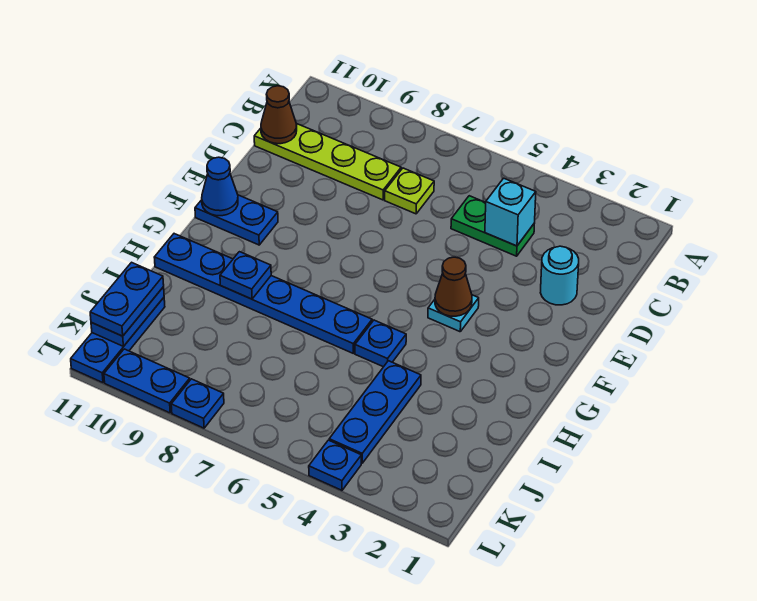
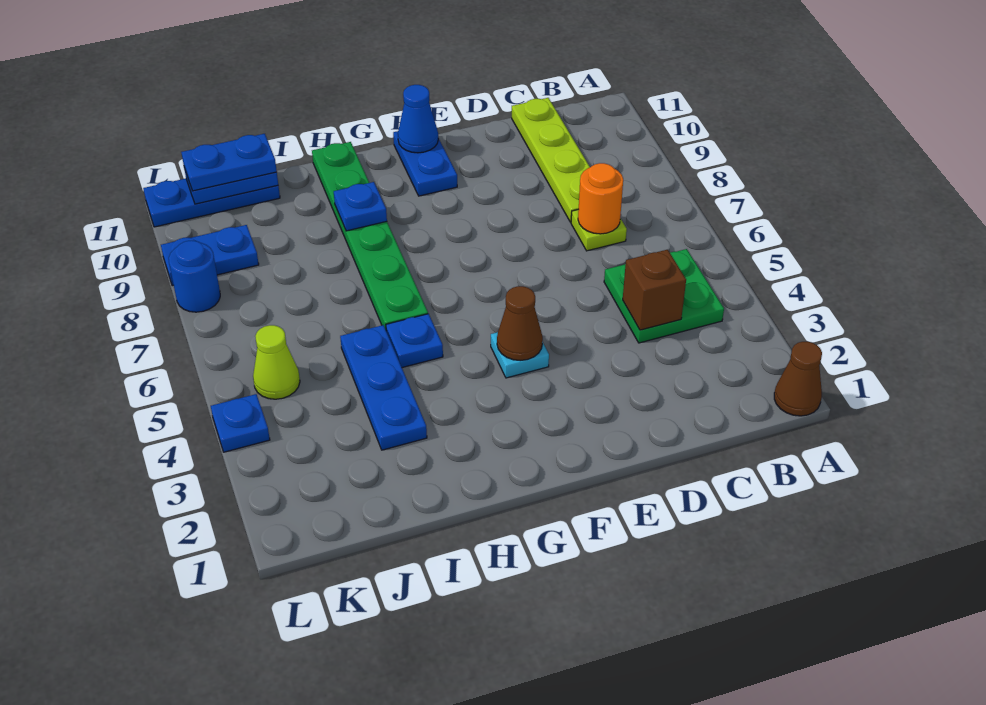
green 1x2 plate [451,196,535,256] -> green 2x2 plate [604,249,724,343]
cyan 1x1 brick [485,178,536,246] -> brown 1x1 brick [623,250,686,330]
none -> orange 1x1 round brick [578,163,623,234]
brown 1x1 cone [261,86,297,144] -> brown 1x1 cone moved to [774,342,822,416]
cyan 1x1 round brick [540,246,579,305] -> none
blue 1x6 plate [154,234,372,353] -> green 1x6 plate [312,142,428,329]
blue 1x3 plate [329,361,421,463] -> blue 1x3 plate turned to [340,325,427,450]
none -> lime 1x1 cone [253,325,300,399]
blue 1x1 plate [171,379,224,428] -> blue 1x1 round brick [169,241,220,312]
blue 1x2 plate [104,349,190,413] -> blue 1x2 plate turned to [161,225,259,286]

